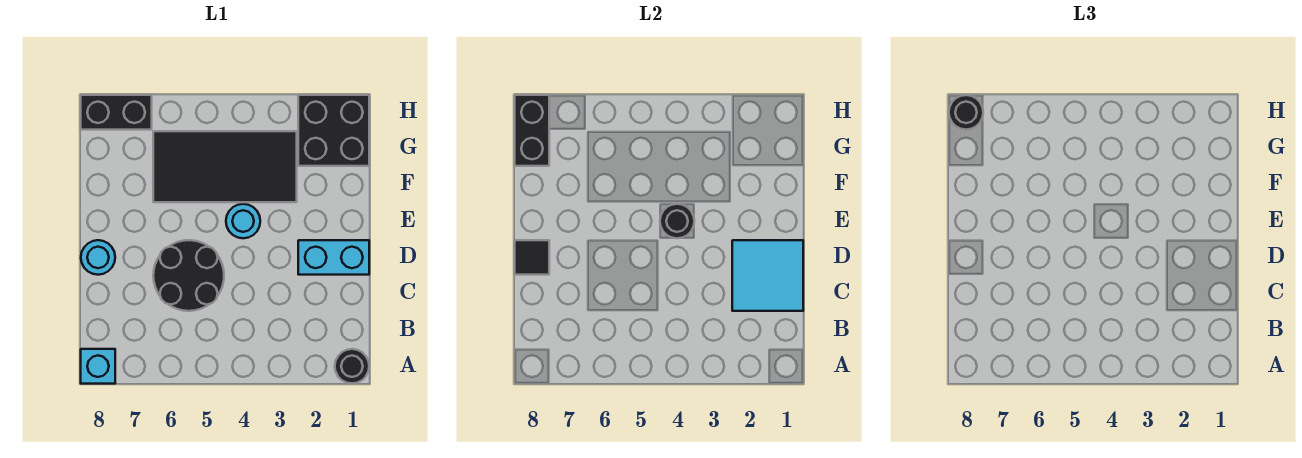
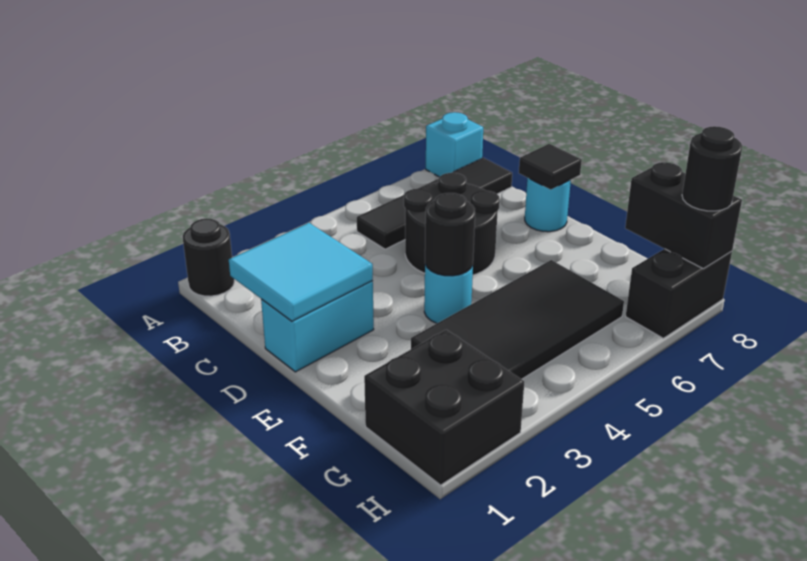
none -> black 1x4 tile [357,158,512,249]

